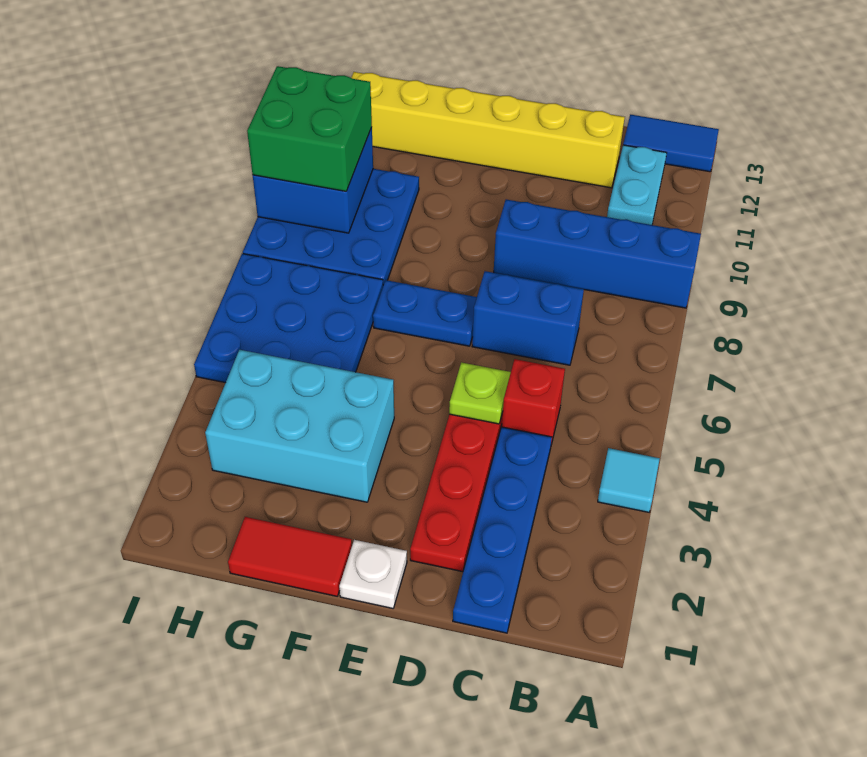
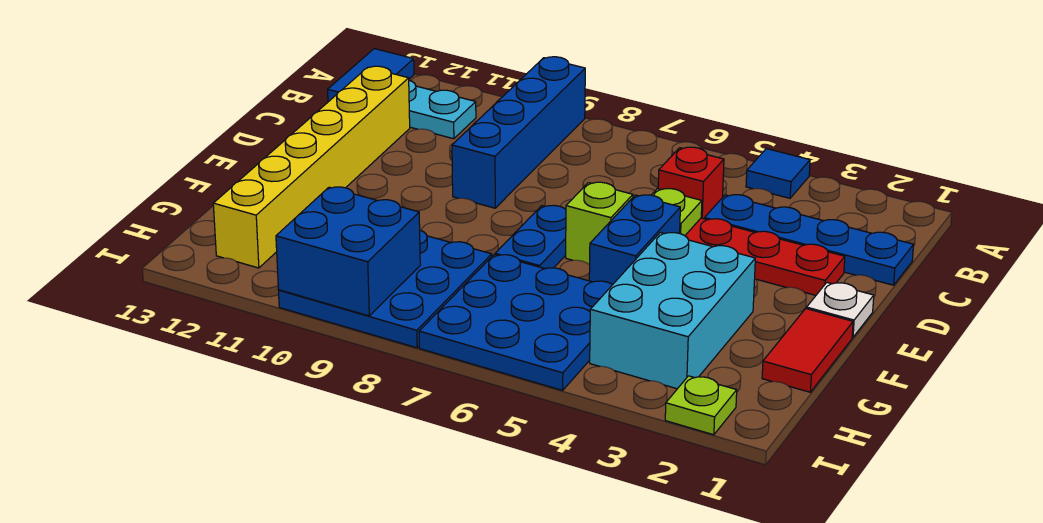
cyan 1x1 tile [598,448,660,512] -> blue 1x1 tile [746,149,810,198]
blue 1x2 brick [472,271,584,365] -> blue 1x2 brick moved to [589,195,680,285]
none -> lime 1x1 brick [566,182,633,265]
green 2x2 brick [247,66,372,191] -> none
none -> lime 1x1 plate [665,376,737,435]

